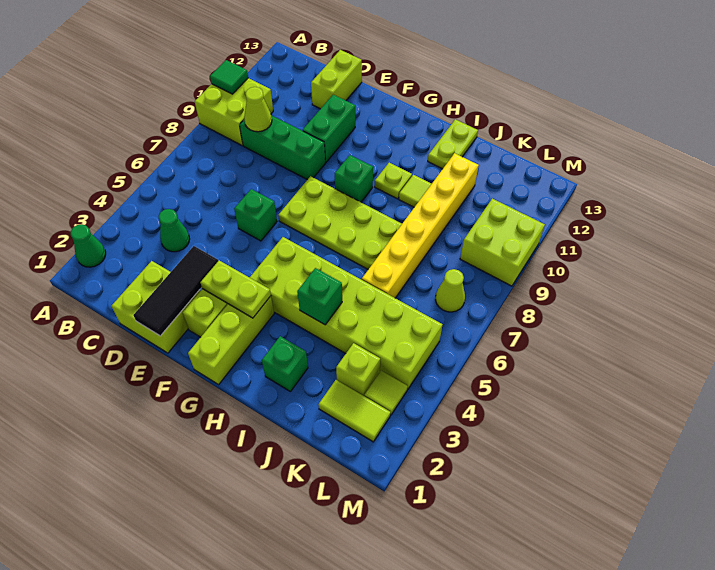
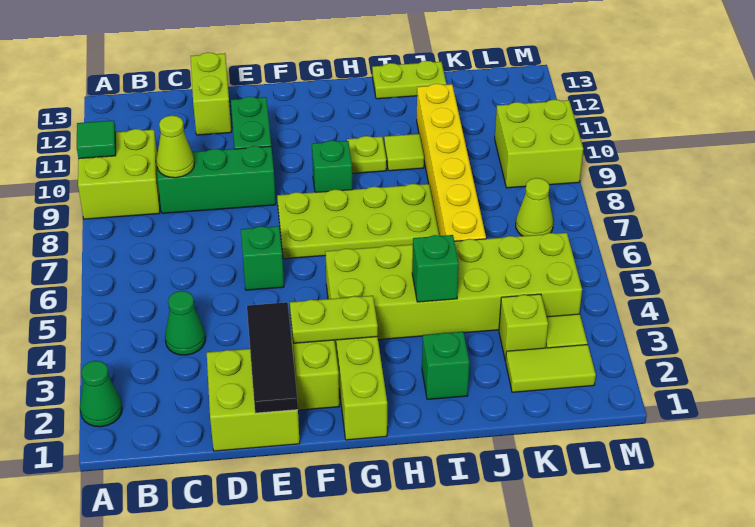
lime 1x2 plate [428,119,478,169] -> lime 1x2 plate turned to [372,61,446,99]

